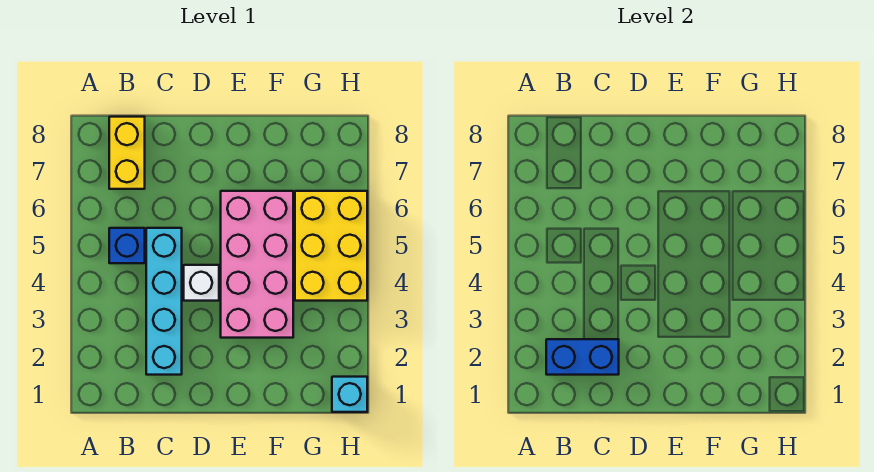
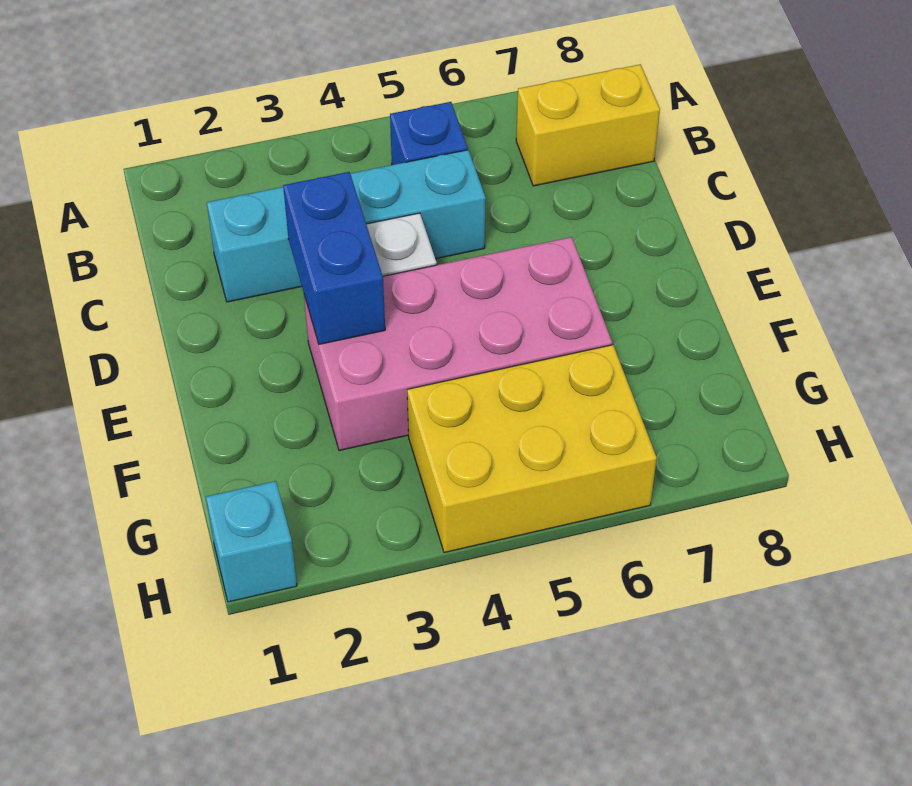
blue 1x2 brick [546,339,619,375] -> blue 1x2 brick moved to [283,172,385,344]

